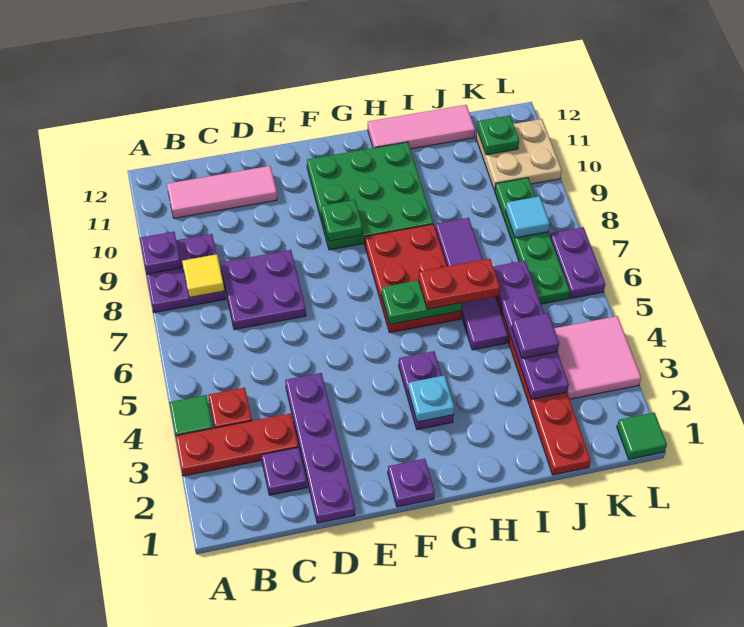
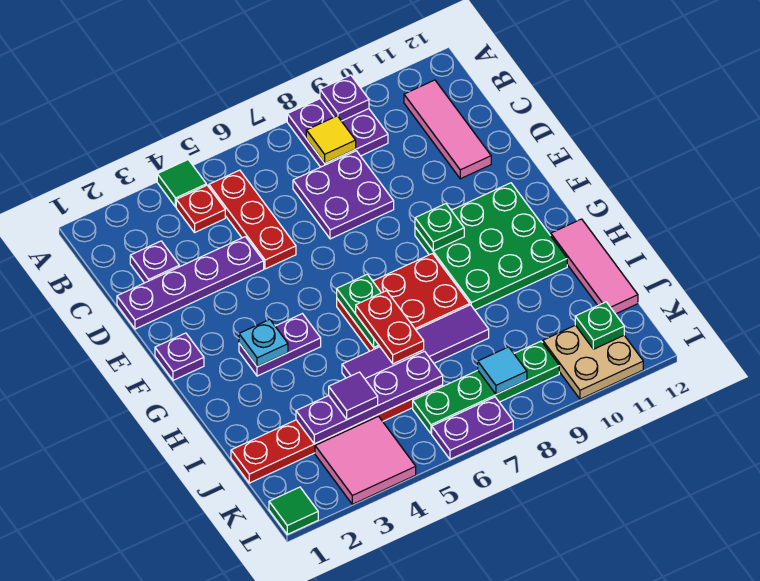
red 1x3 plate [175,413,299,476] -> red 1x3 plate moved to [209,170,296,269]

